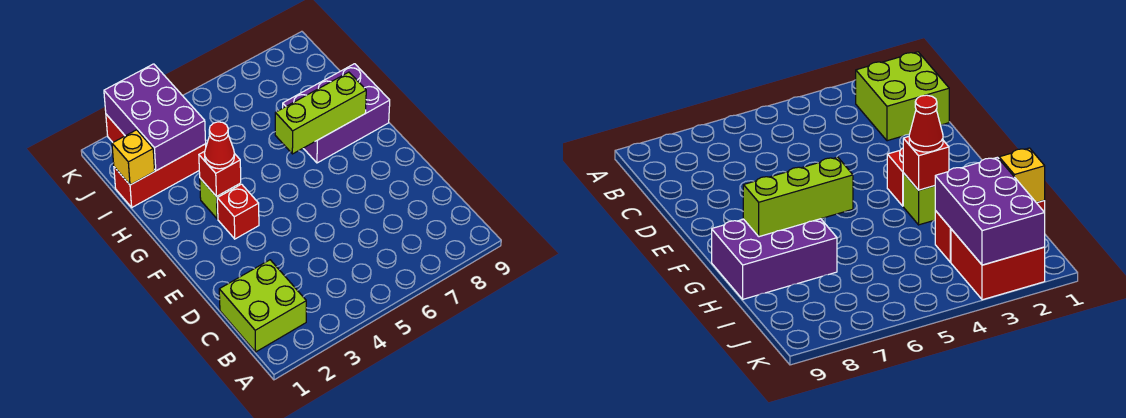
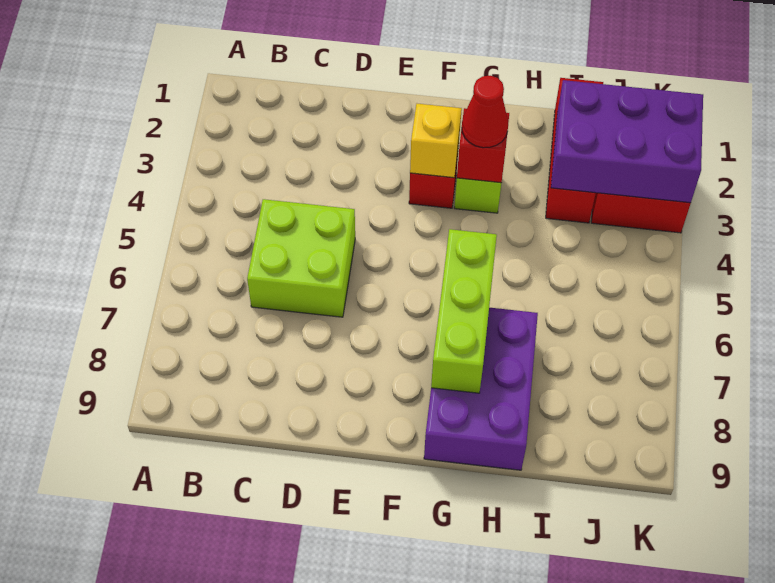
lime 2x2 brick [219,260,306,352] -> lime 2x2 brick moved to [247,199,355,317]
yellow 1x1 brick [112,130,155,185] -> yellow 1x1 brick moved to [410,104,462,178]

